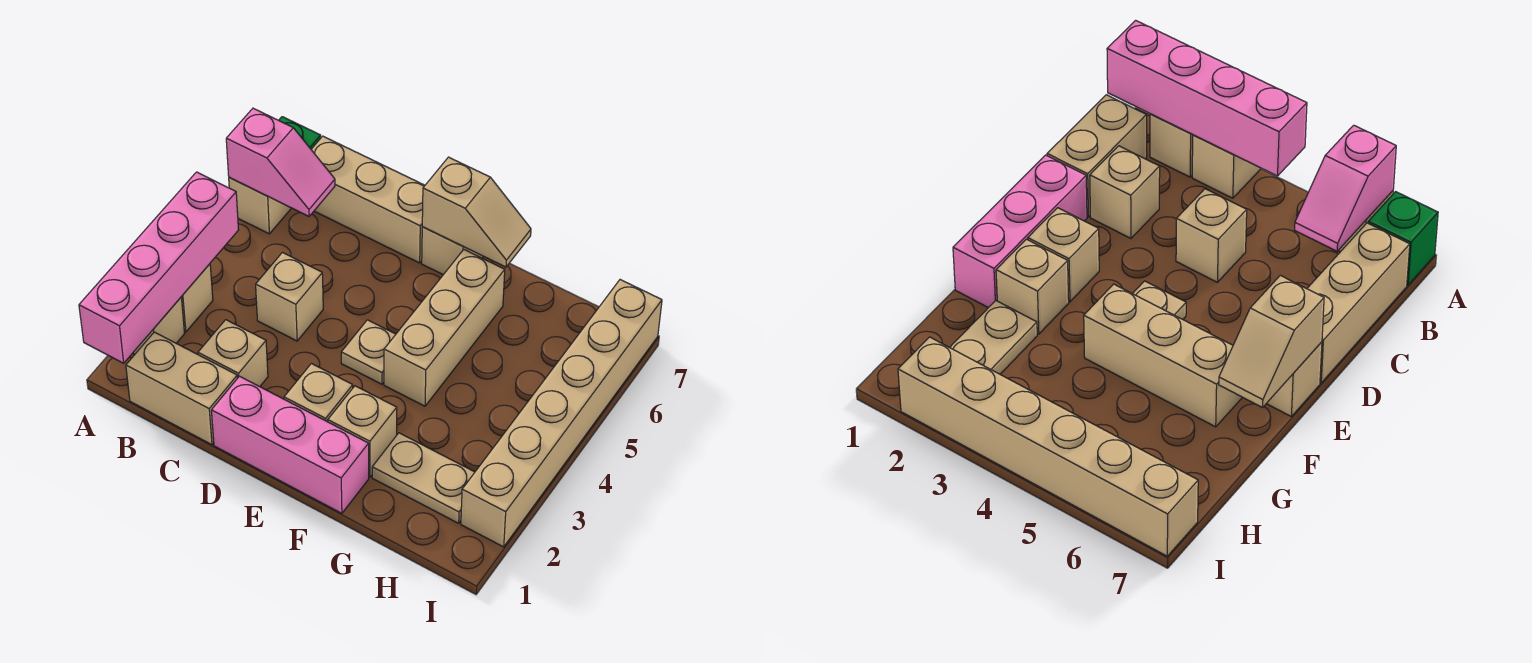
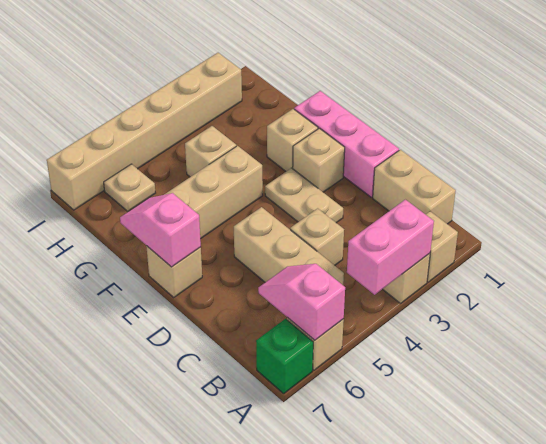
pink 1x4 brick [79,172,239,363] -> pink 1x2 brick [347,200,434,295]
tan 1x3 brick [311,136,425,263] -> tan 1x3 brick moved to [234,207,344,285]
tan 1x1 brick [198,320,268,387] -> tan 1x1 brick moved to [185,126,236,177]
tan 1x1 plate [341,320,396,384] -> tan 1x1 plate moved to [104,164,155,211]
tan 1x2 slope [422,157,531,267] -> pink 1x2 slope [120,193,201,267]
tan 1x2 plate [372,433,475,523] -> tan 1x2 plate moved to [265,168,343,223]

